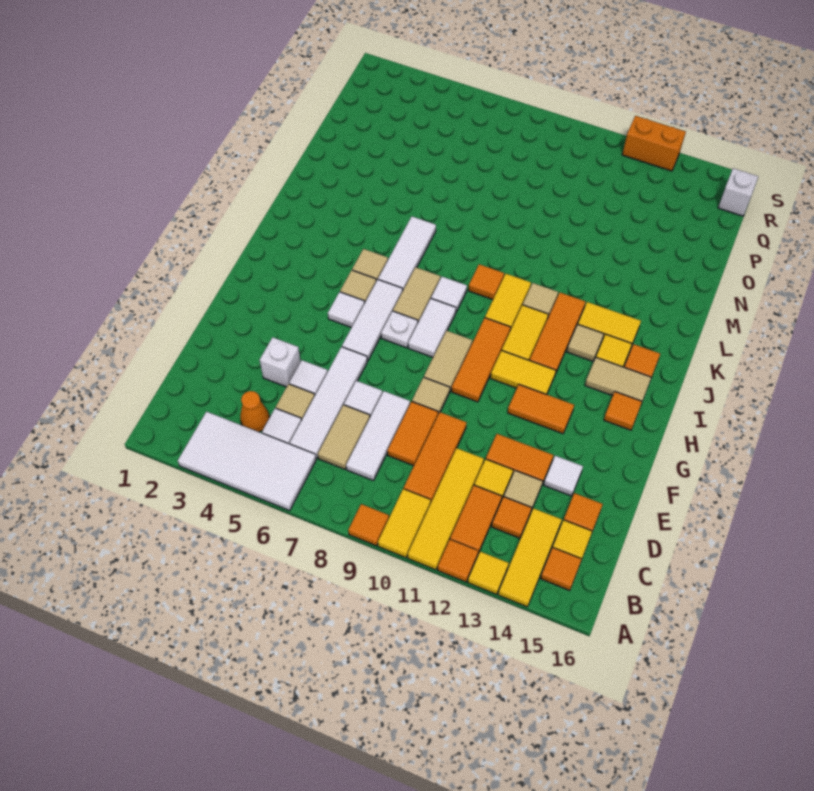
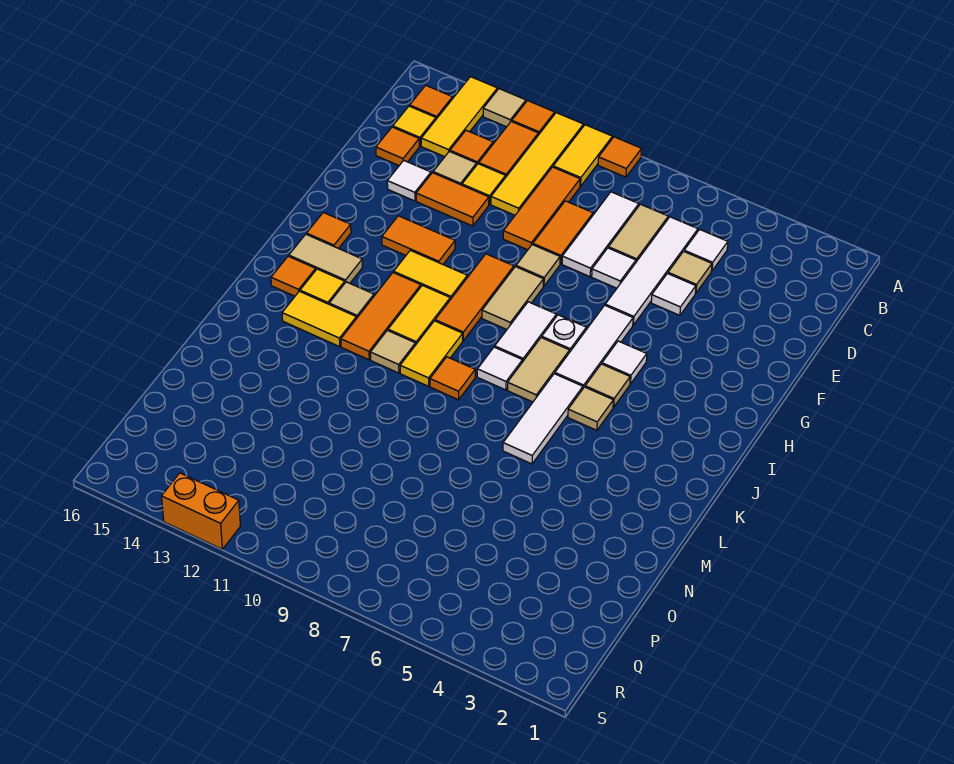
white 2x4 tile [178,412,316,510] -> none
yellow 1x1 tile [468,552,509,594] -> tan 1x1 tile [483,89,526,127]
orange 1x1 cone [240,391,270,432] -> none
white 1x1 brick [260,337,301,387] -> none
white 1x1 brick [718,168,758,216] -> none

